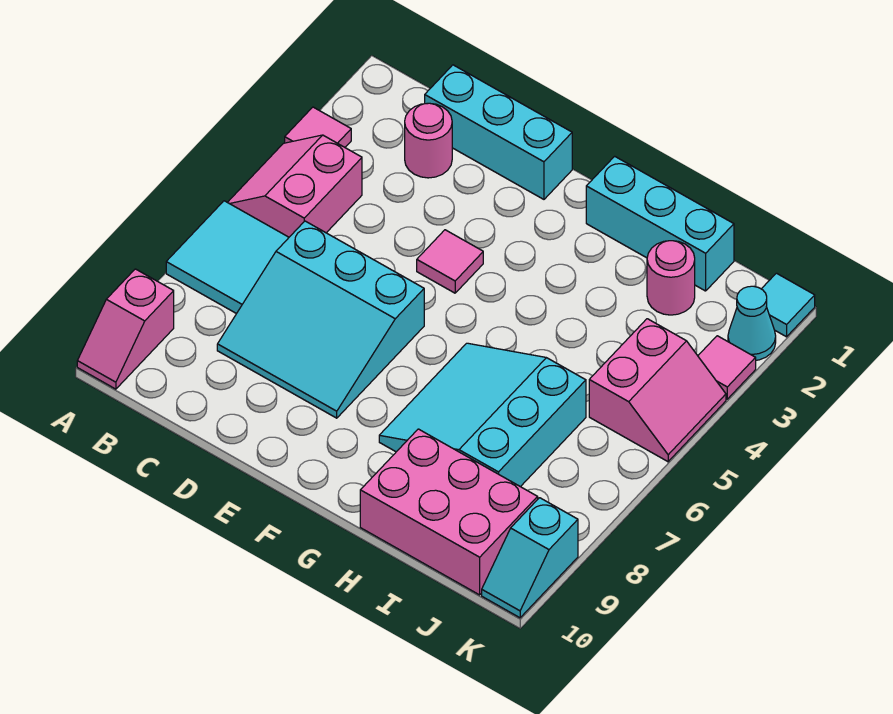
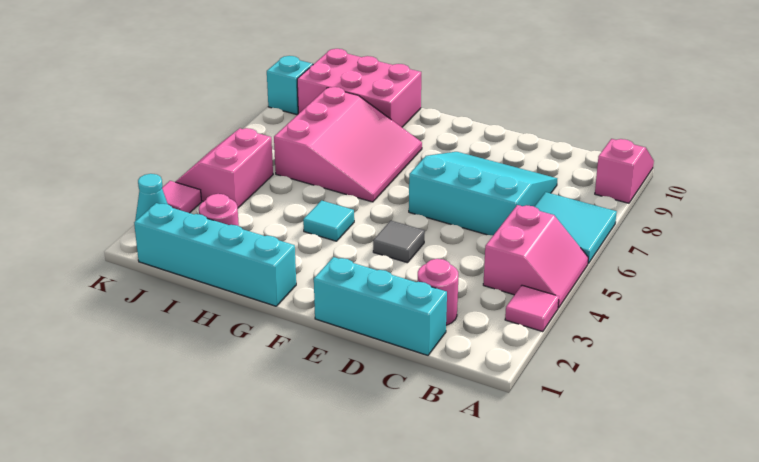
pink 1x1 tile [417,230,483,293] -> grey 1x1 tile [373,221,425,263]
cyan 1x3 brick [586,156,734,291] -> cyan 1x4 brick [134,203,296,306]
cyan 3x3 slope [379,343,586,487] -> pink 3x3 slope [274,87,422,202]
cyan 1x1 tile [762,273,815,337] -> cyan 1x1 tile moved to [303,201,354,241]

